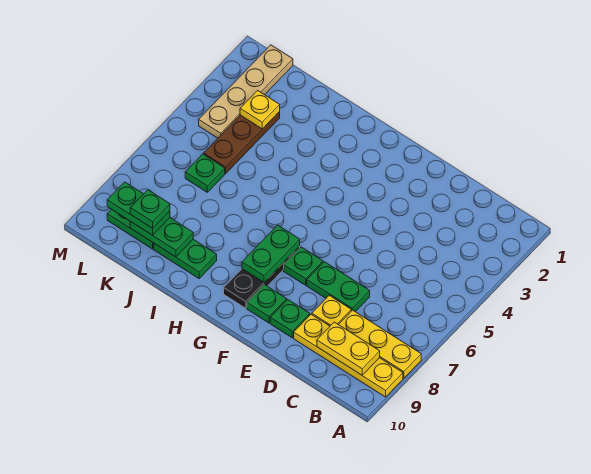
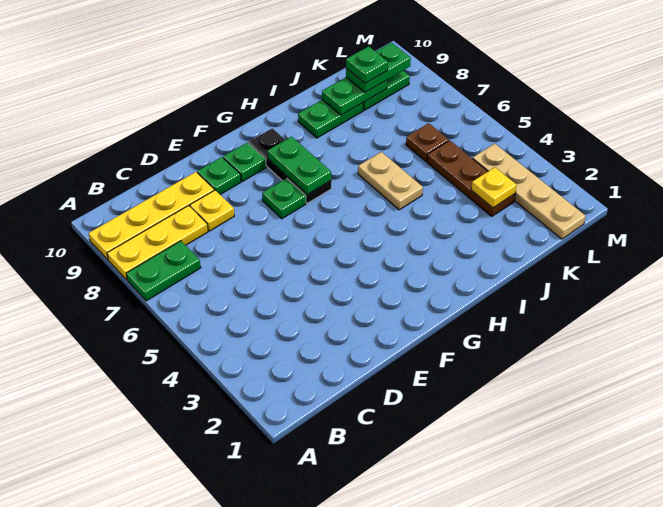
yellow 1x2 plate [317,322,380,375] -> none
green 1x2 plate [307,262,370,312] -> green 1x2 plate moved to [126,241,201,301]
none -> tan 1x2 plate [358,152,423,210]
green 1x1 plate [185,154,225,192] -> brown 1x1 plate [406,123,449,162]

